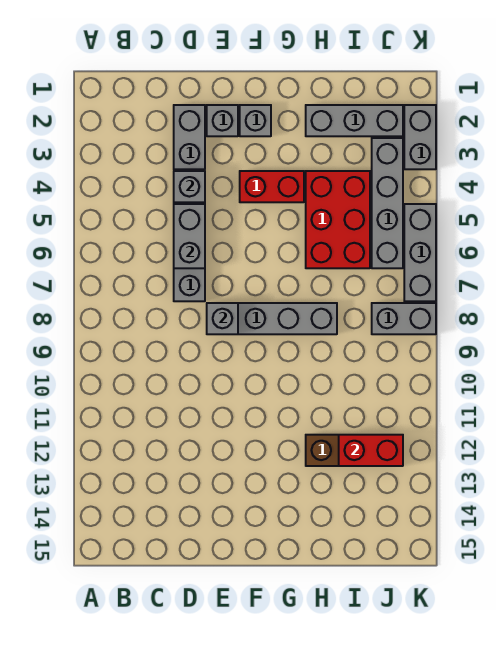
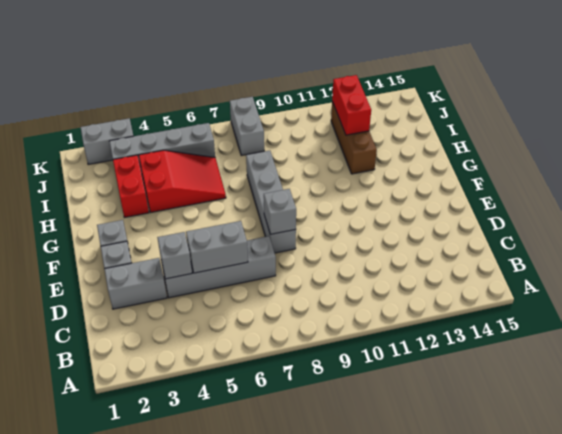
red 1x2 brick [240,171,304,202] -> red 1x2 brick moved to [113,155,149,218]
grey 1x3 brick [306,105,403,136] -> none
red 2x3 brick [306,171,370,268] -> red 2x3 slope [139,150,226,213]
grey 1x3 brick [404,204,436,301] -> none

